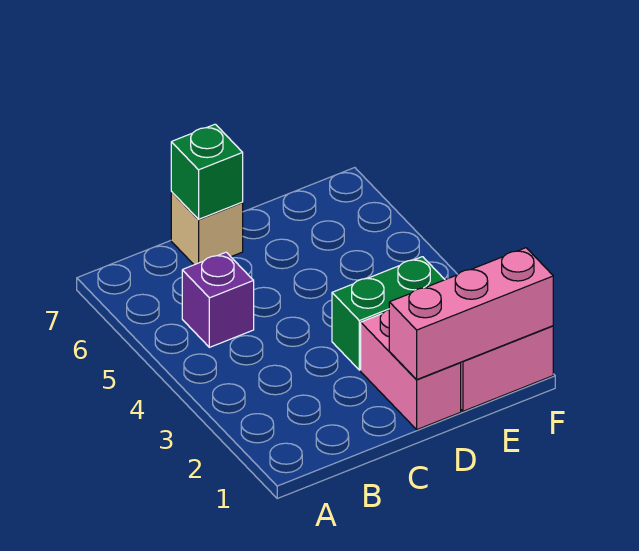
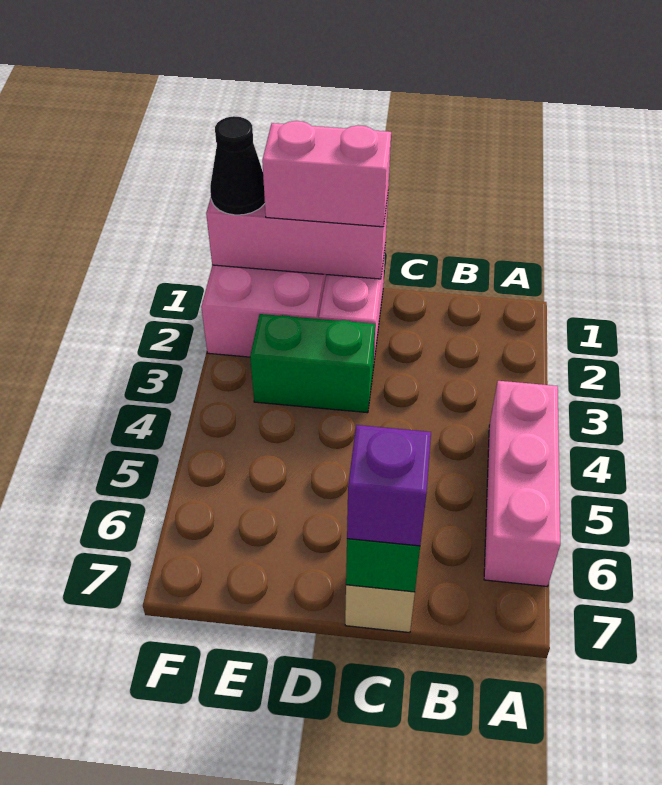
none -> pink 1x3 brick [484,381,560,586]
purple 1x1 brick [182,252,254,347] -> purple 1x1 brick moved to [347,425,431,546]
none -> pink 1x2 brick [262,121,391,227]
none -> black 1x1 cone [210,116,265,215]

